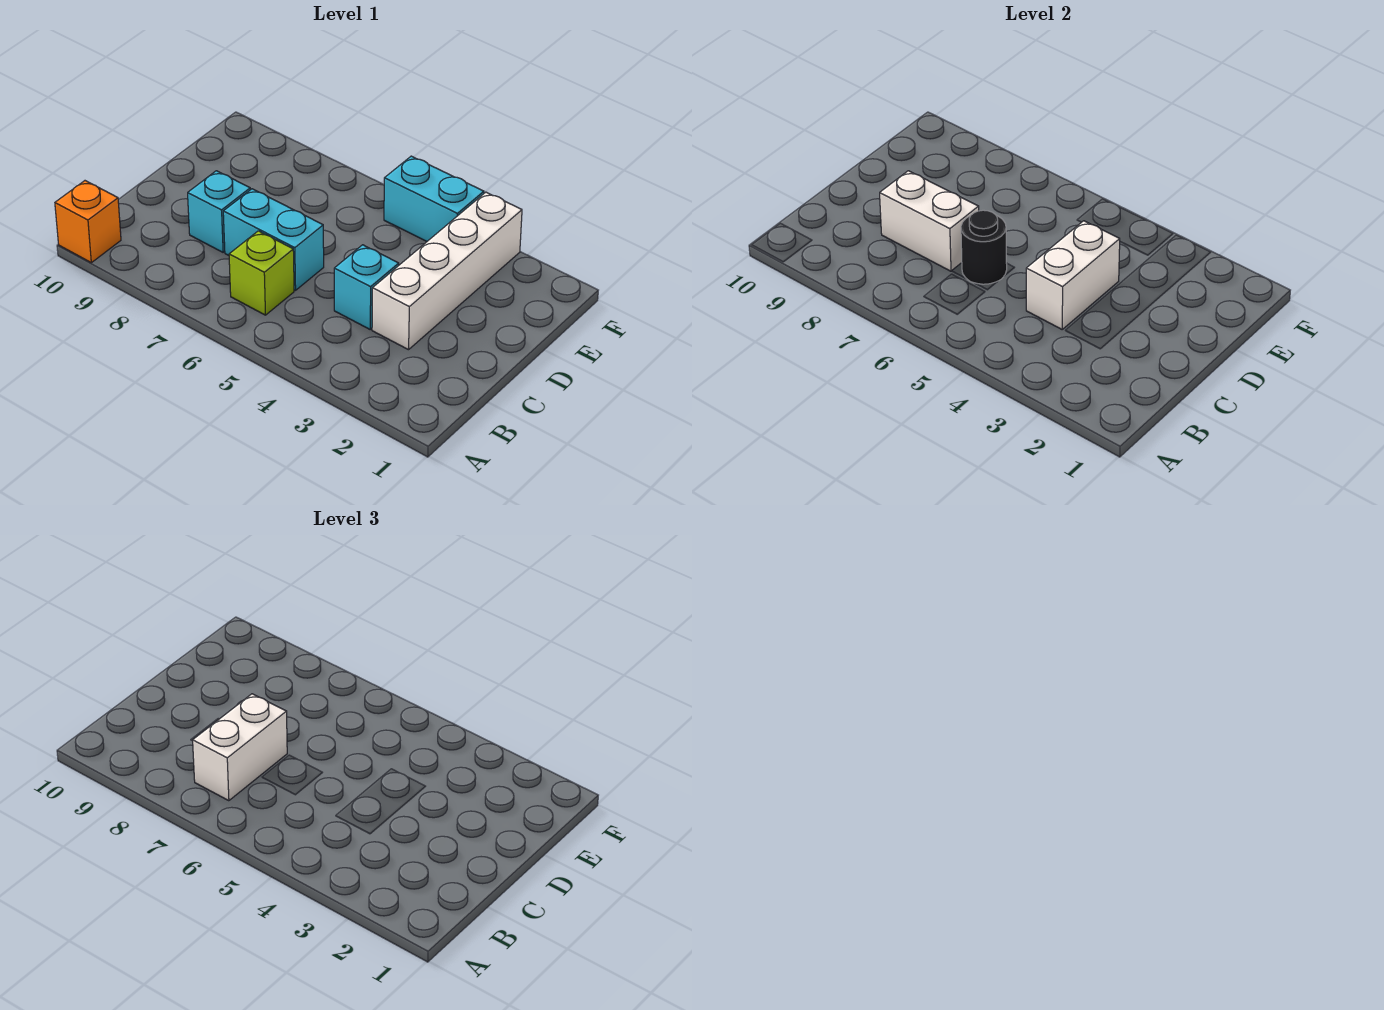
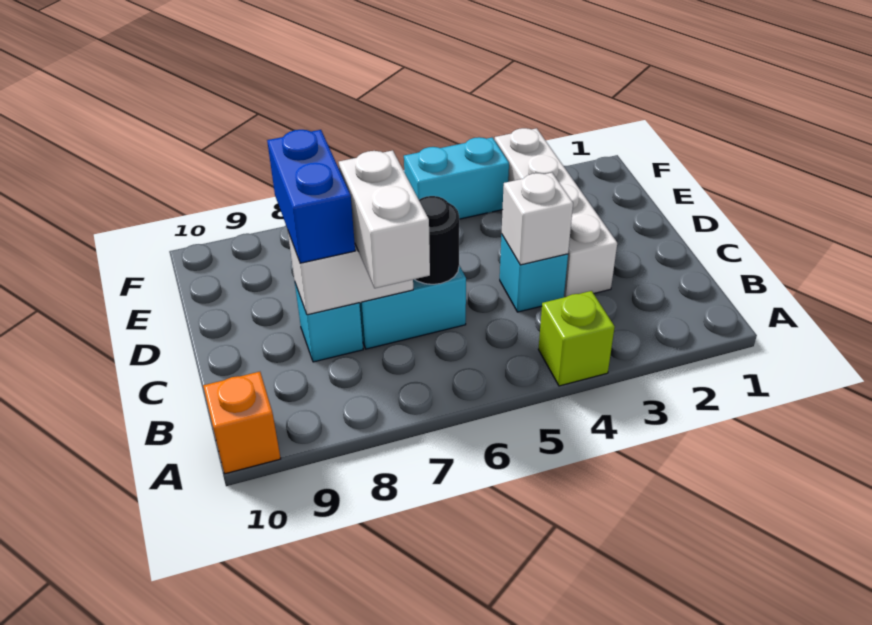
lime 1x1 brick [229,231,294,315] -> lime 1x1 brick moved to [538,291,615,386]
white 1x2 brick [1026,221,1120,329] -> white 1x1 brick [502,173,573,265]
none -> blue 1x2 brick [267,130,355,263]

